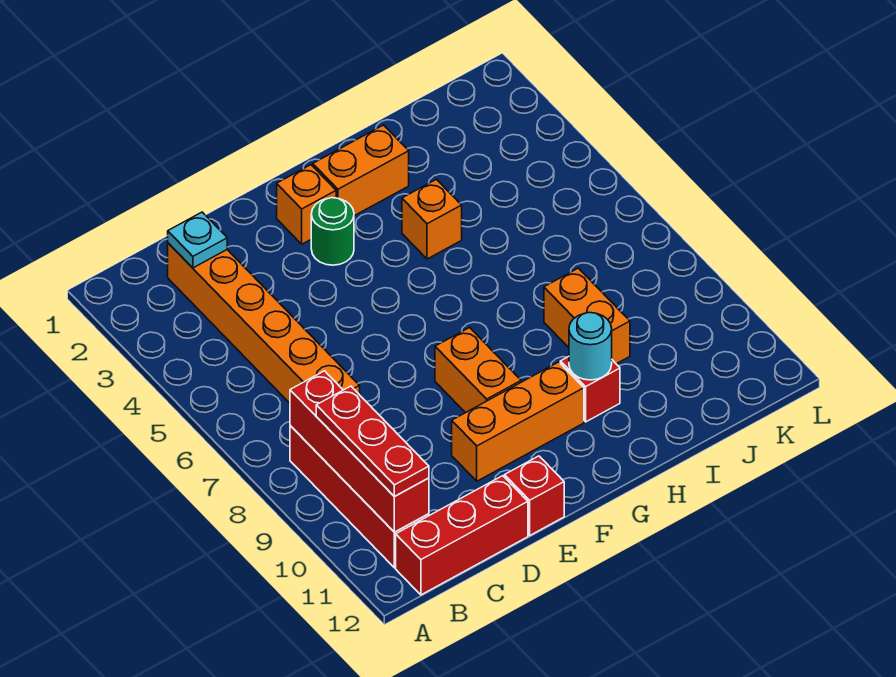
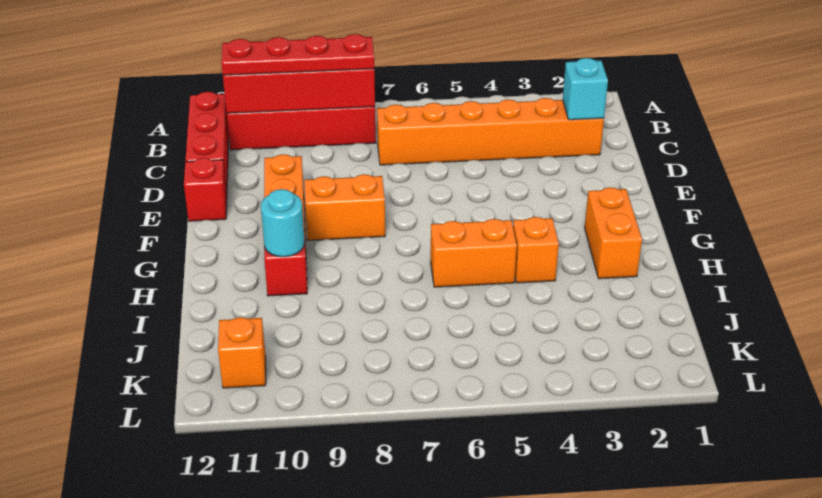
red 1x3 plate [316,386,429,497] -> red 1x4 plate [221,34,374,75]
cyan 1x1 plate [168,212,227,268] -> cyan 1x1 brick [563,58,608,120]
orange 1x1 brick [277,165,336,244] -> orange 1x1 brick moved to [218,317,266,388]
green 1x1 round brick [311,198,354,265] -> none
orange 1x2 brick [544,268,630,364] -> orange 1x2 brick moved to [431,219,517,287]

